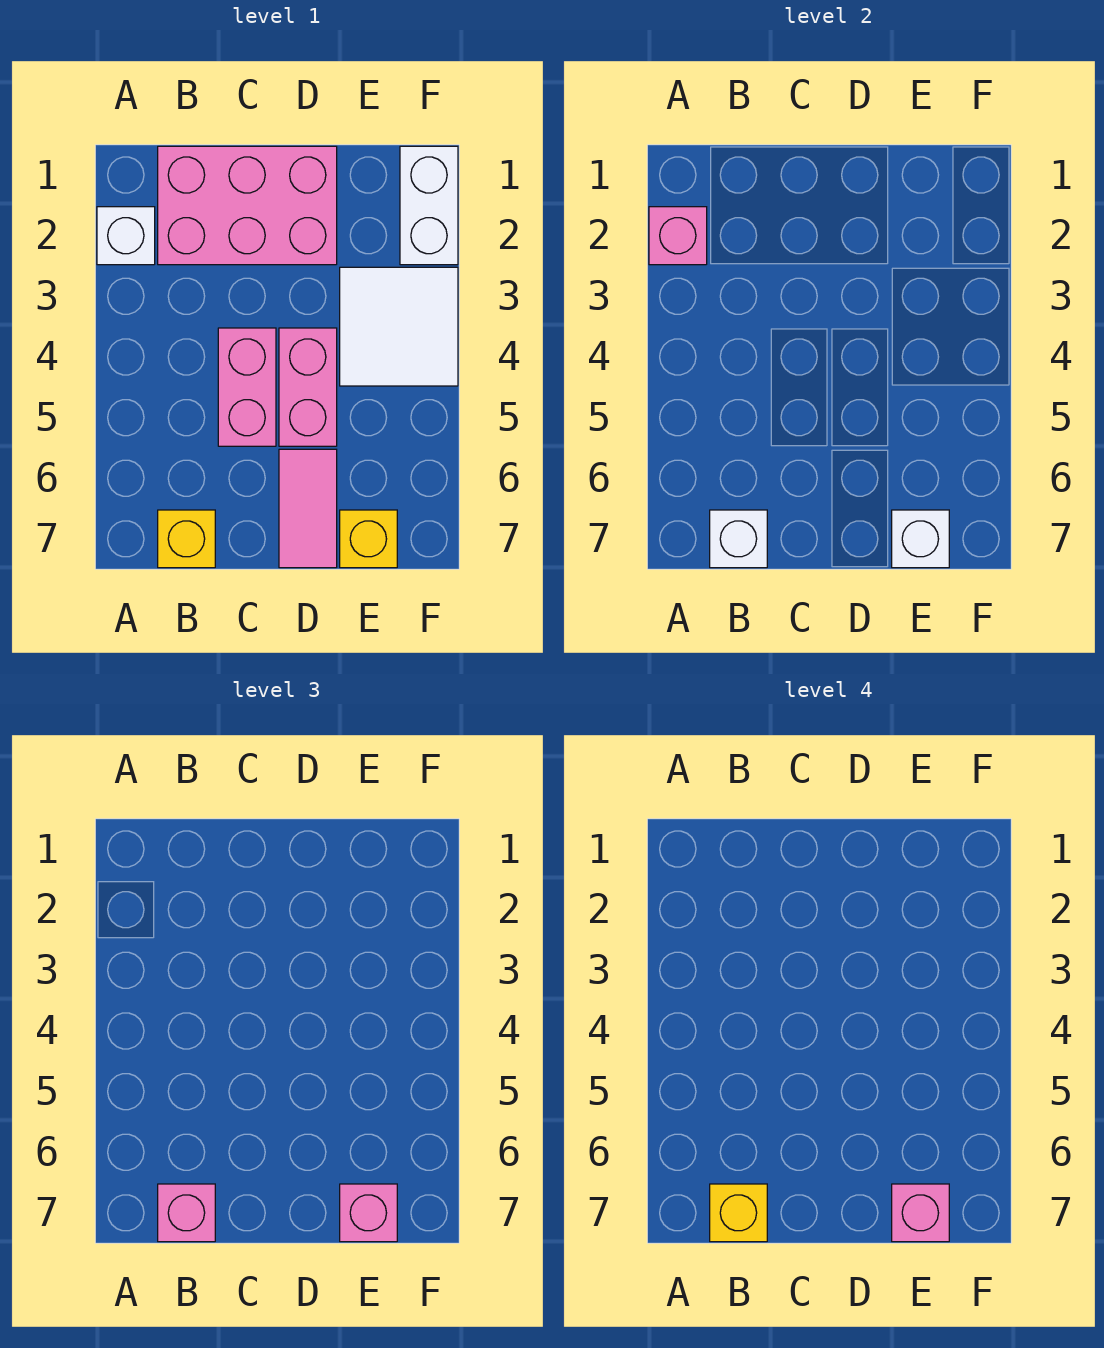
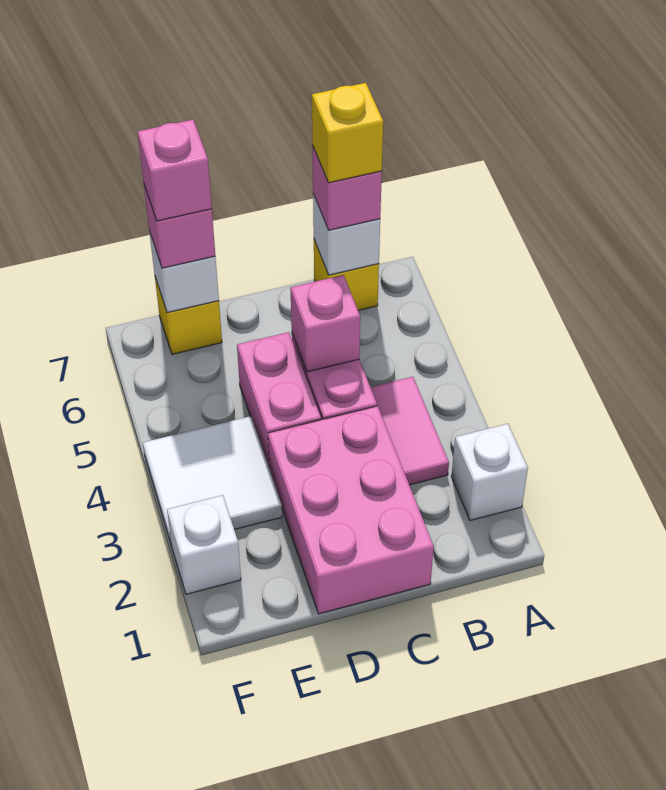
pink 1x1 brick [649,207,707,265] -> pink 1x1 brick moved to [290,275,360,372]
pink 2x3 brick [158,146,337,265] -> pink 2x3 brick turned to [268,406,434,614]
pink 1x2 tile [279,449,337,568] -> pink 1x2 tile moved to [370,377,449,485]
white 1x2 brick [400,146,458,265] -> white 1x1 brick [167,495,241,594]

